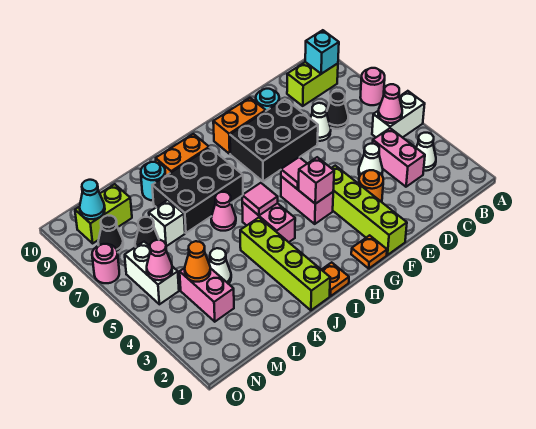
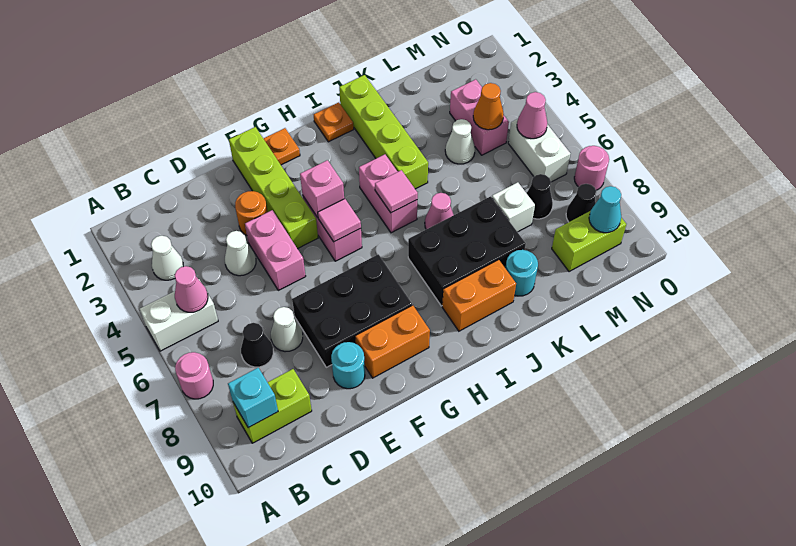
pink 1x2 brick [373,128,425,187] -> pink 1x2 brick moved to [245,210,306,290]

